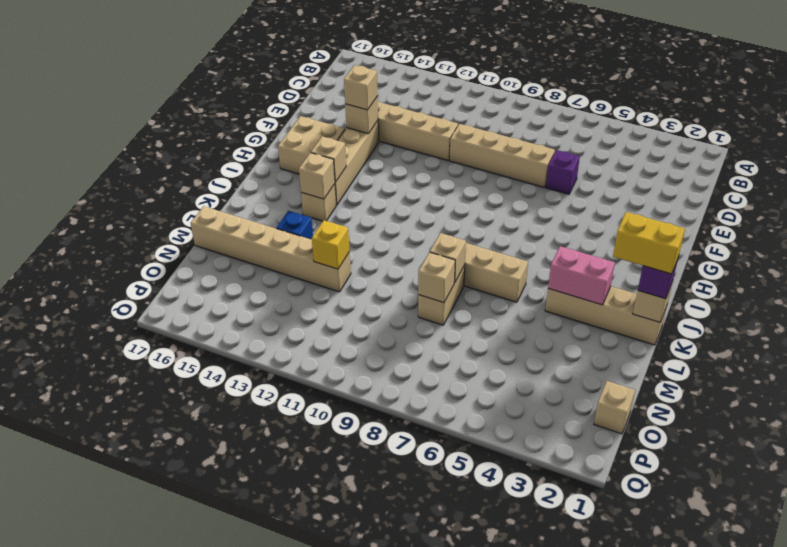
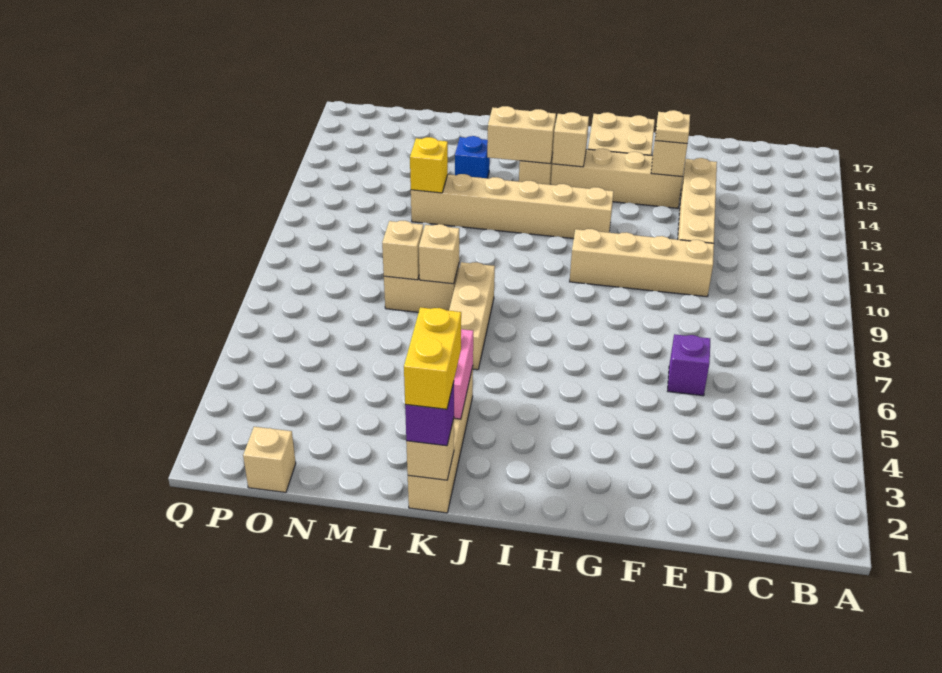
tan 1x4 brick [450,124,555,187] -> tan 1x4 brick turned to [570,229,714,297]
tan 1x1 brick [344,65,378,110] -> tan 1x1 plate [655,110,690,144]
tan 1x1 brick [299,153,335,199] -> tan 1x2 brick [487,106,556,164]
tan 1x6 brick [191,206,351,292] -> tan 1x6 brick turned to [411,174,614,239]

